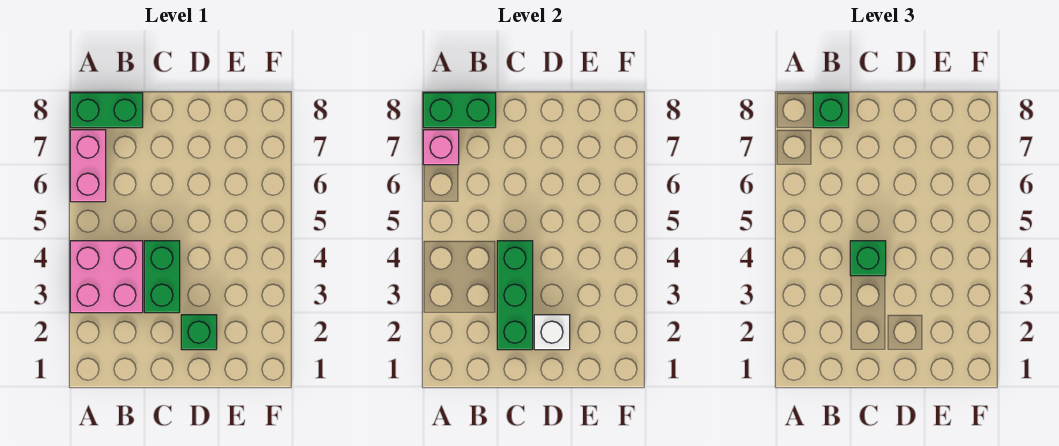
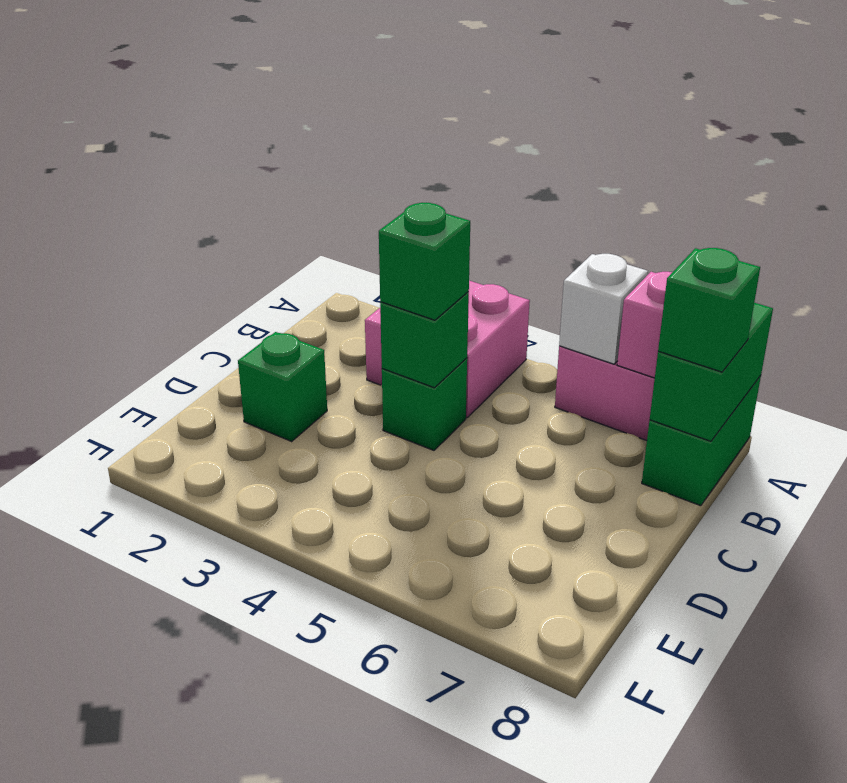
green 1x3 brick [497,241,533,350] -> green 1x1 brick [380,292,469,388]
green 1x2 brick [144,241,180,313] -> green 1x1 brick [382,358,467,450]
white 1x1 brick [534,315,570,350] -> white 1x1 brick moved to [559,254,648,364]

